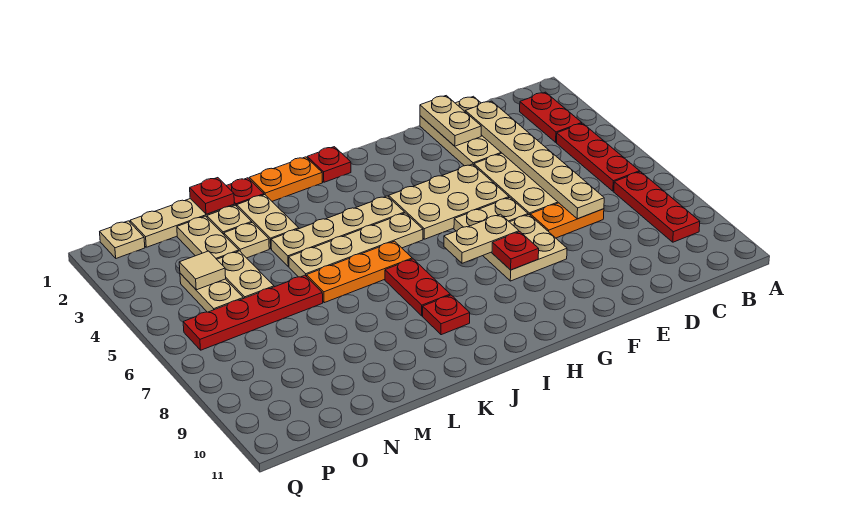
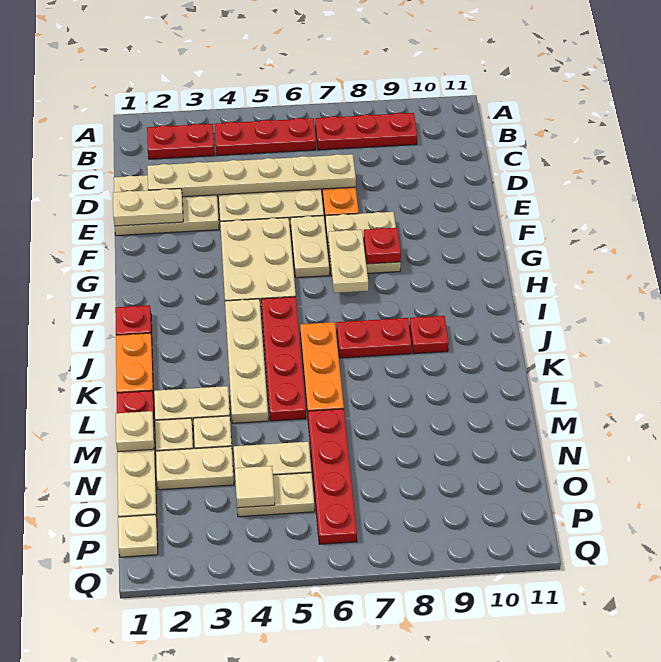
tan 1x4 plate [289,213,423,277] -> red 1x4 plate [261,297,306,421]
red 1x1 plate [190,178,234,214] -> tan 1x1 plate [116,411,154,452]

